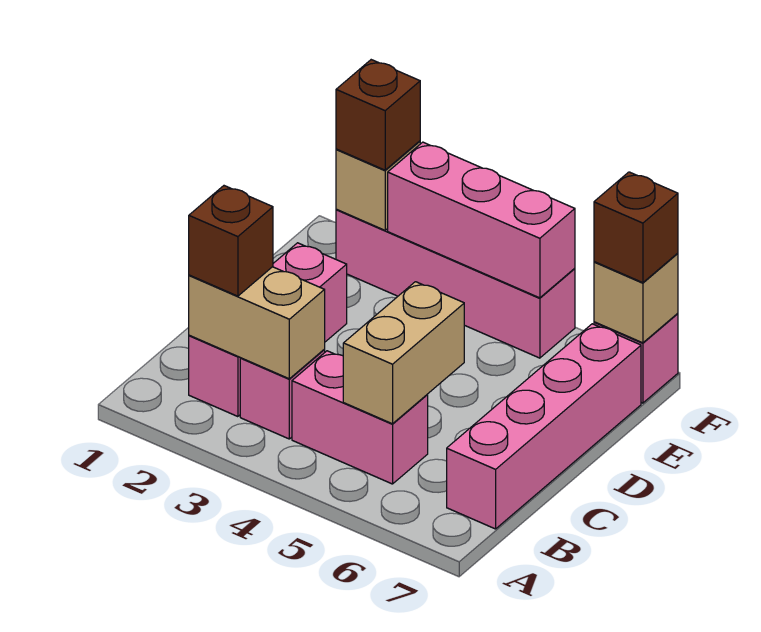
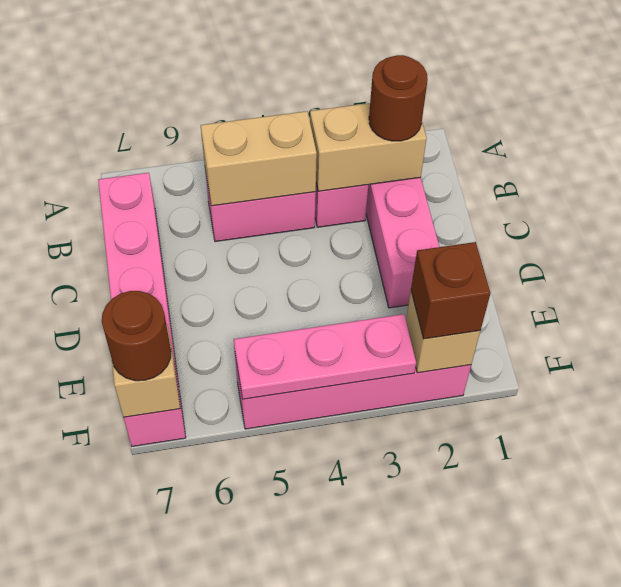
brown 1x1 brick [189,186,273,296] -> brown 1x1 round brick [369,55,428,141]
tan 1x2 brick [343,282,464,424] -> tan 1x2 brick turned to [201,111,317,206]
pink 1x3 brick [388,142,575,298] -> pink 1x3 plate [234,314,416,399]
brown 1x1 brick [594,172,678,283] -> brown 1x1 round brick [102,291,171,381]

